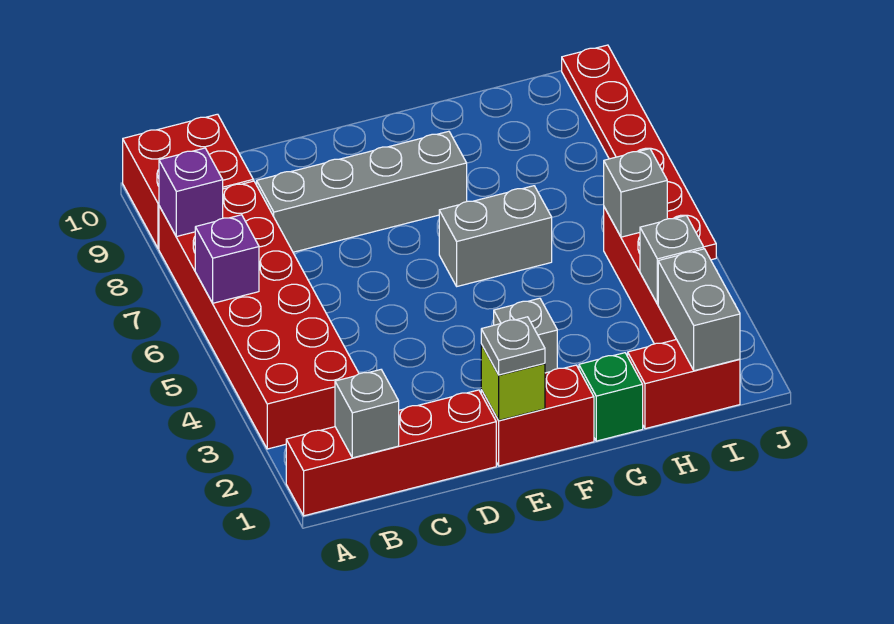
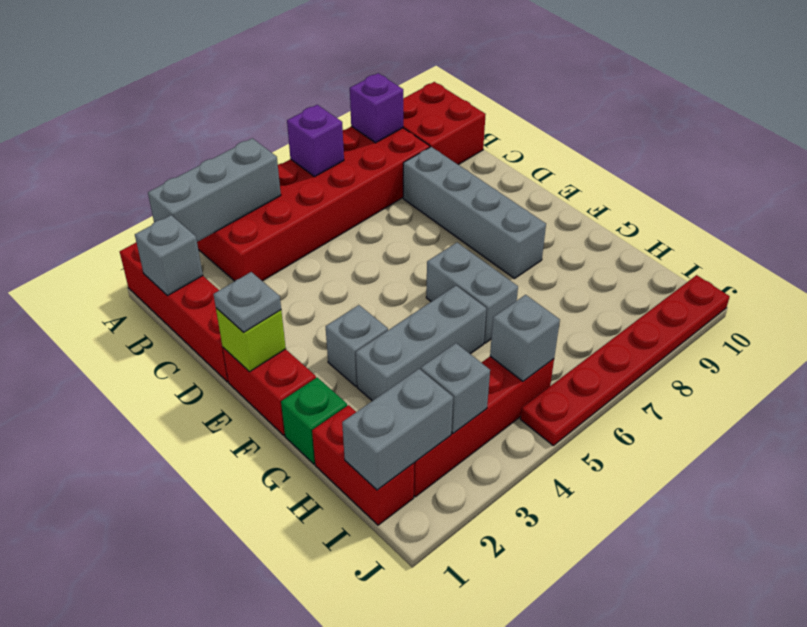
none -> grey 1x3 brick [148,138,281,242]
none -> grey 1x3 brick [356,286,486,401]

